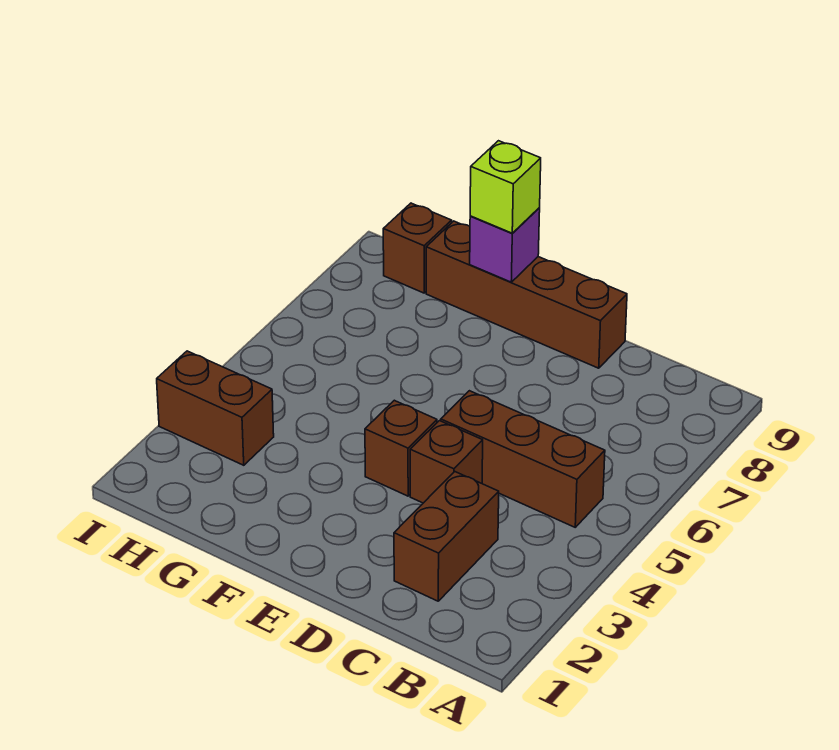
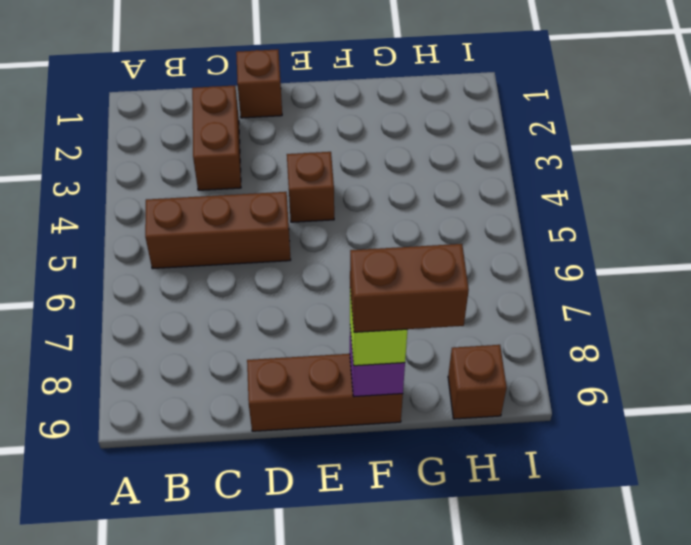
brown 1x1 brick [410,421,483,503] -> brown 1x1 brick moved to [236,49,282,118]
brown 1x4 brick [426,221,627,368] -> brown 1x3 brick [247,354,403,431]
brown 1x2 brick [157,351,274,465] -> brown 1x2 brick moved to [350,244,469,332]

